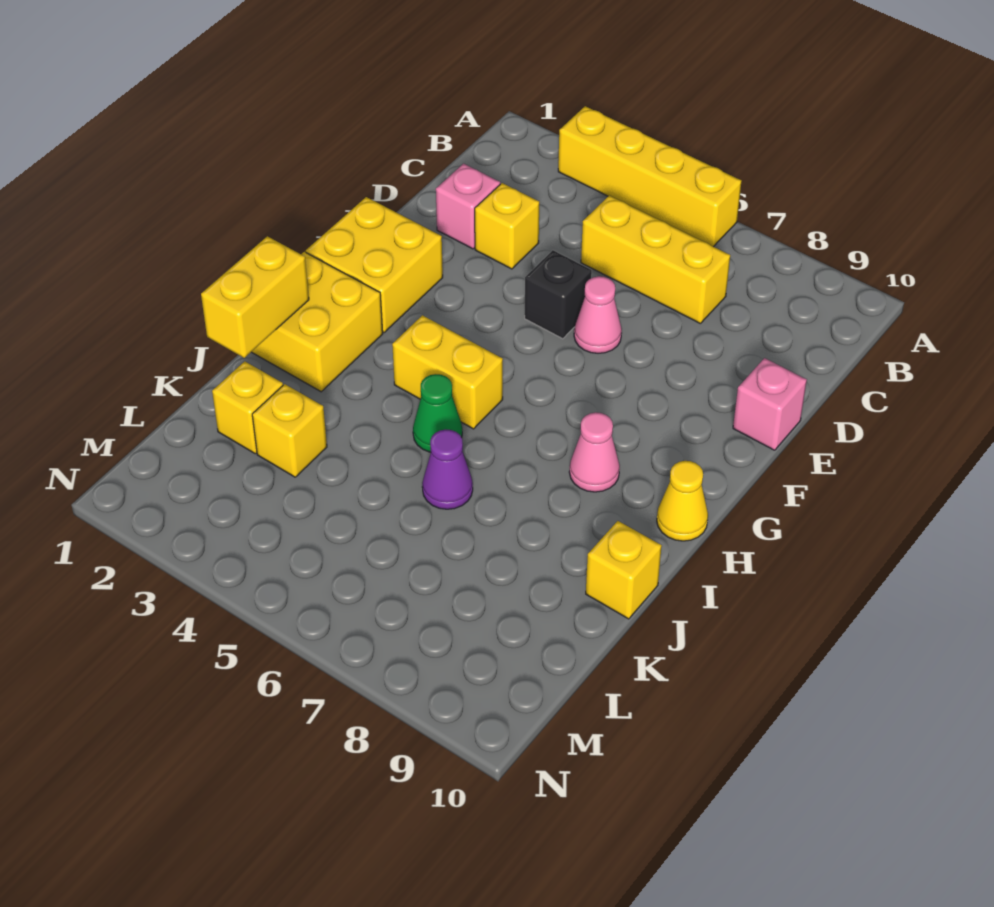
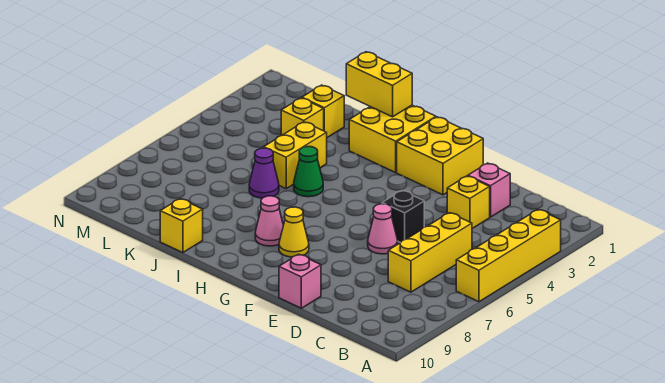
yellow 1x2 brick [392,315,503,429] -> yellow 1x2 brick moved to [264,122,327,188]
yellow 1x1 cone [657,461,708,541] -> yellow 1x1 cone moved to [279,207,309,257]

